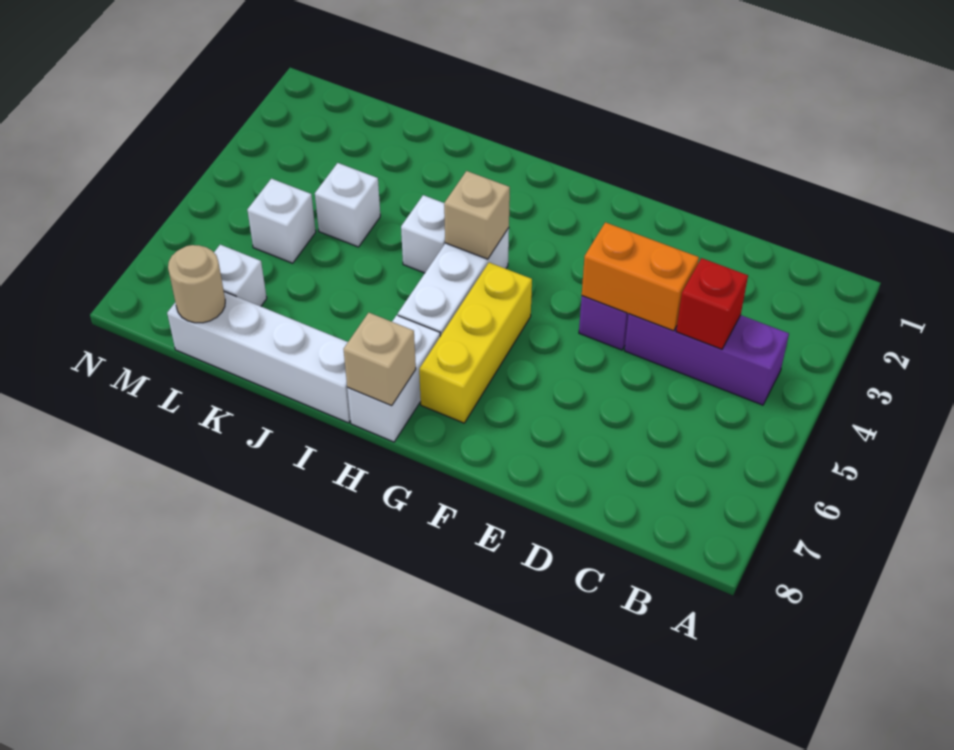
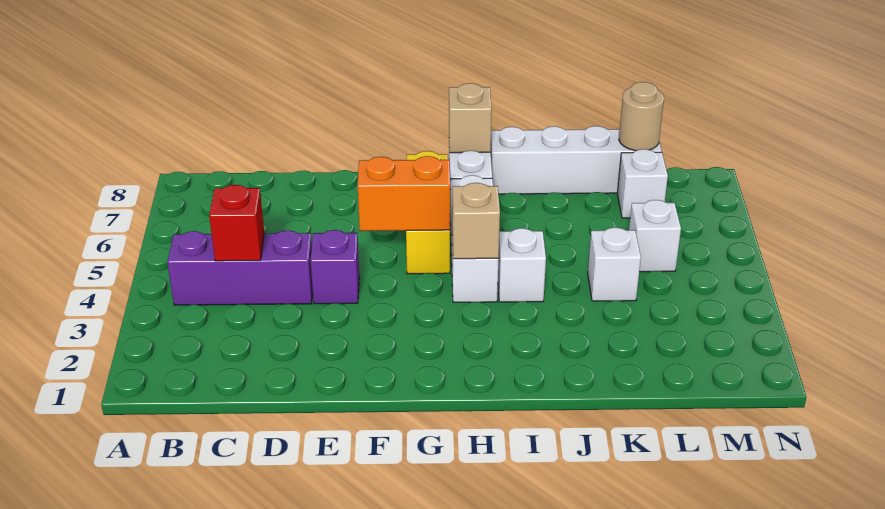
orange 1x2 brick [582,222,699,331] -> orange 1x2 brick moved to [358,156,450,231]

